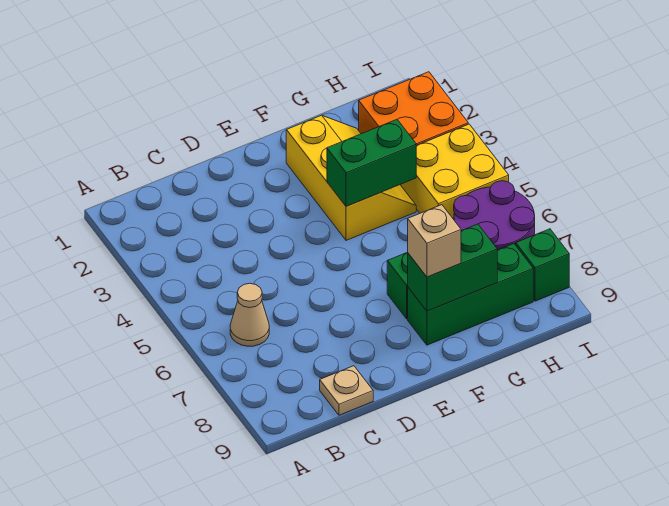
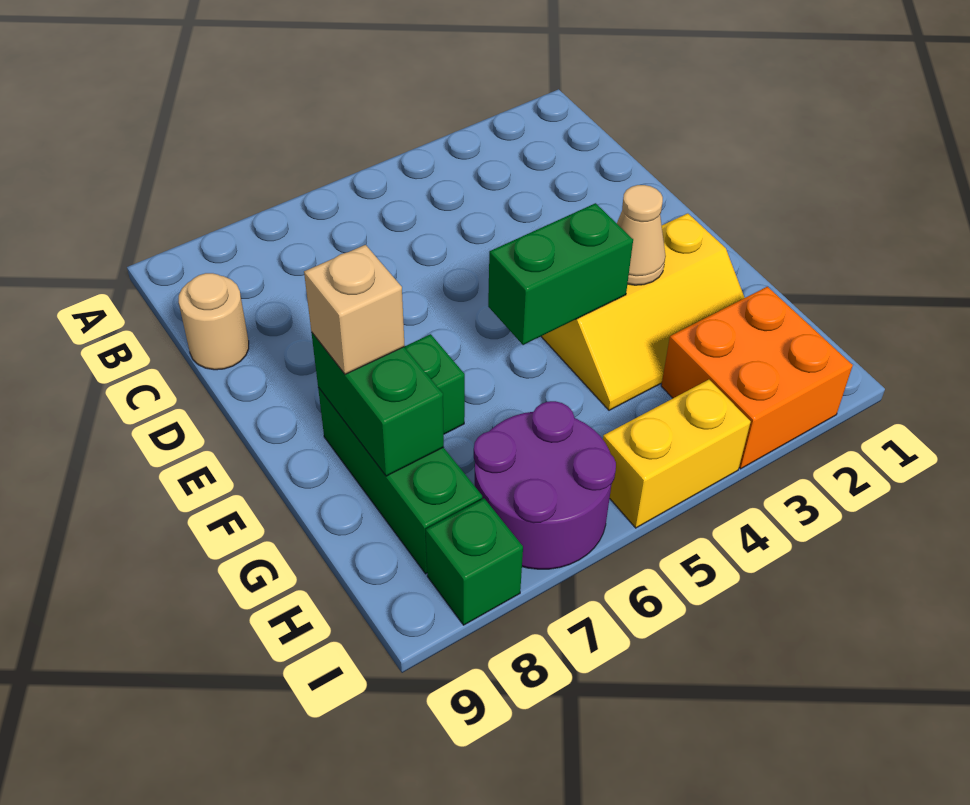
tan 1x1 cone [230,283,269,346] -> tan 1x1 cone moved to [617,185,666,285]
tan 1x1 plate [320,366,373,415] -> tan 1x1 round brick [179,273,249,370]
green 1x2 brick [327,120,416,206] -> green 1x2 brick turned to [488,203,633,345]
yellow 2x2 brick [400,124,509,219] -> yellow 1x2 brick [603,380,751,528]

